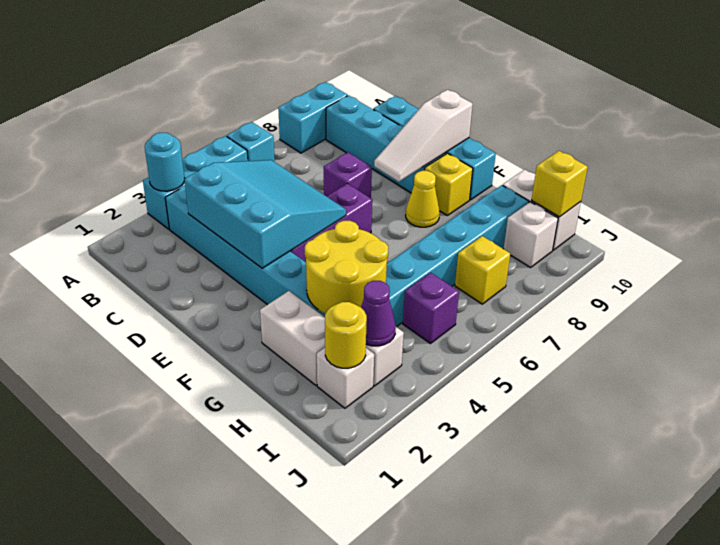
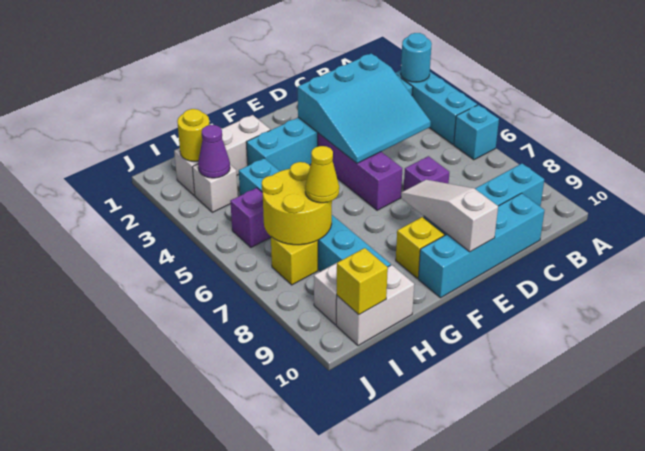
cyan 1x2 brick [278,82,347,153] -> none
yellow 1x1 cone [406,171,440,227] -> yellow 1x1 cone moved to [305,146,339,203]
yellow 2x2 round brick [305,221,388,314] -> yellow 2x2 round brick moved to [262,162,332,245]

